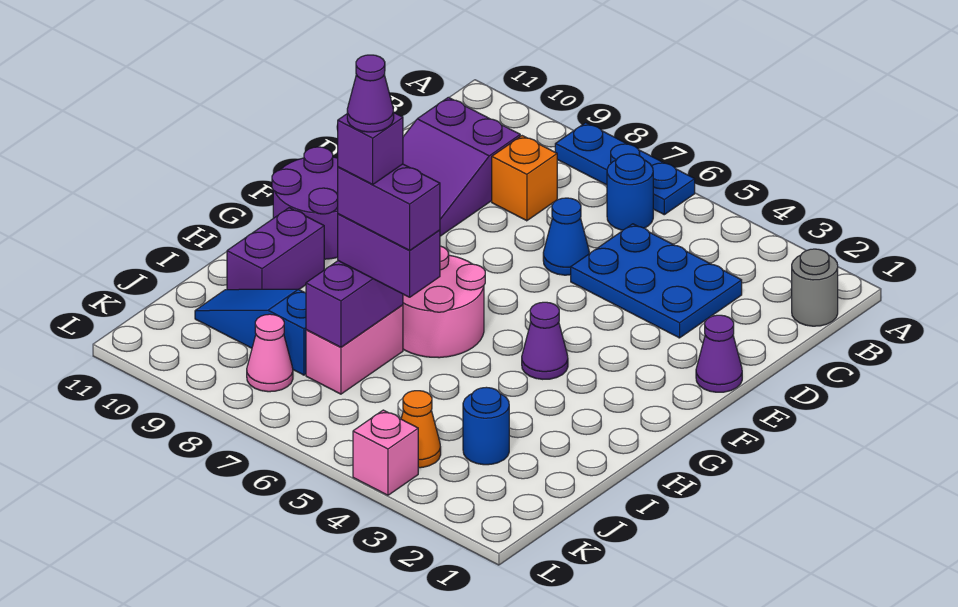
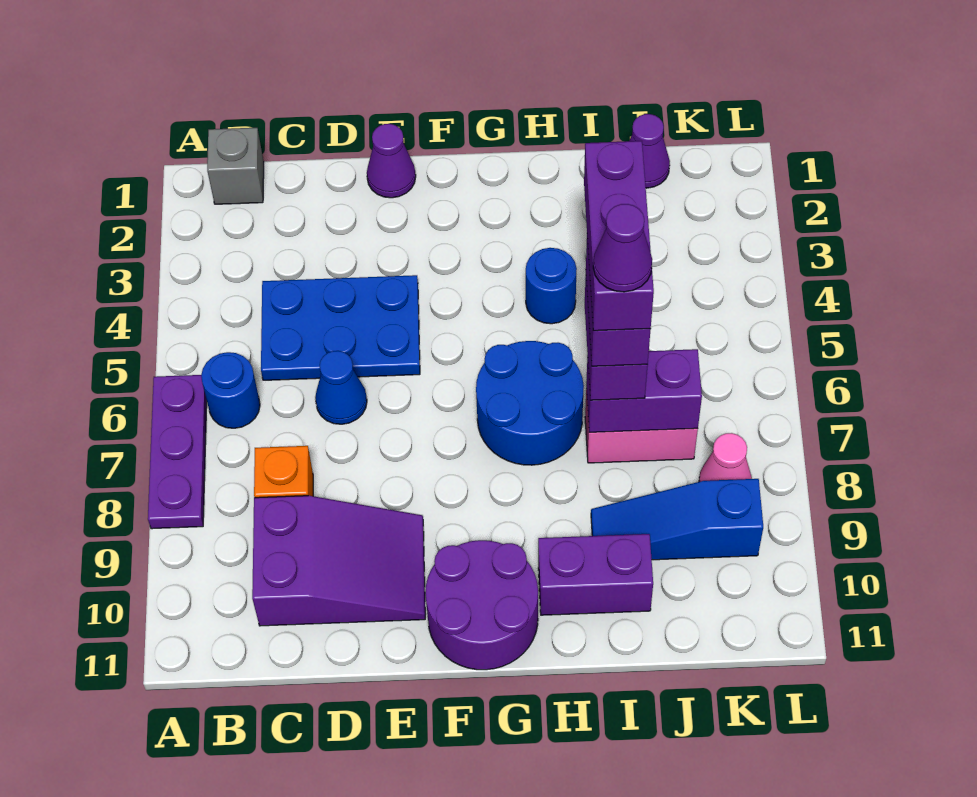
blue 1x3 plate [555,123,695,215] -> purple 1x3 plate [148,375,207,529]
grey 1x1 round brick [792,249,838,326] -> grey 1x1 brick [207,128,264,204]
blue 2x3 plate [571,224,742,338] -> blue 2x3 plate turned to [261,275,420,380]
purple 1x1 cone [522,302,568,379] -> purple 1x1 cone moved to [629,114,670,188]
pink 2x2 round brick [403,246,485,358] -> blue 2x2 round brick [476,341,584,465]
purple 1x1 brick [338,113,403,184] -> purple 1x3 brick [584,141,654,331]
blue 1x1 round brick [463,387,509,465] -> blue 1x1 round brick moved to [526,248,577,324]
blue 1x3 slope [195,289,306,375] -> blue 1x3 slope turned to [591,479,763,560]
orange 1x1 cone [401,391,441,468] -> none
pink 1x1 brick [353,410,418,495] -> none

